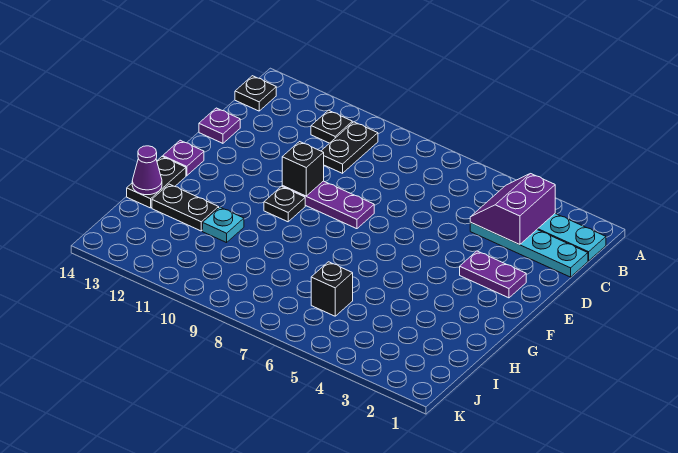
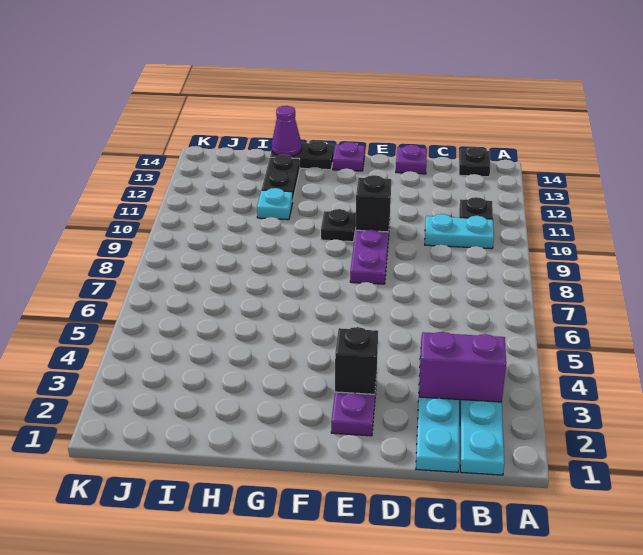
black 1x2 plate [322,122,378,173] -> cyan 1x2 plate [425,214,494,249]
black 1x1 brick [311,262,353,316] -> black 1x1 brick moved to [335,327,378,394]

